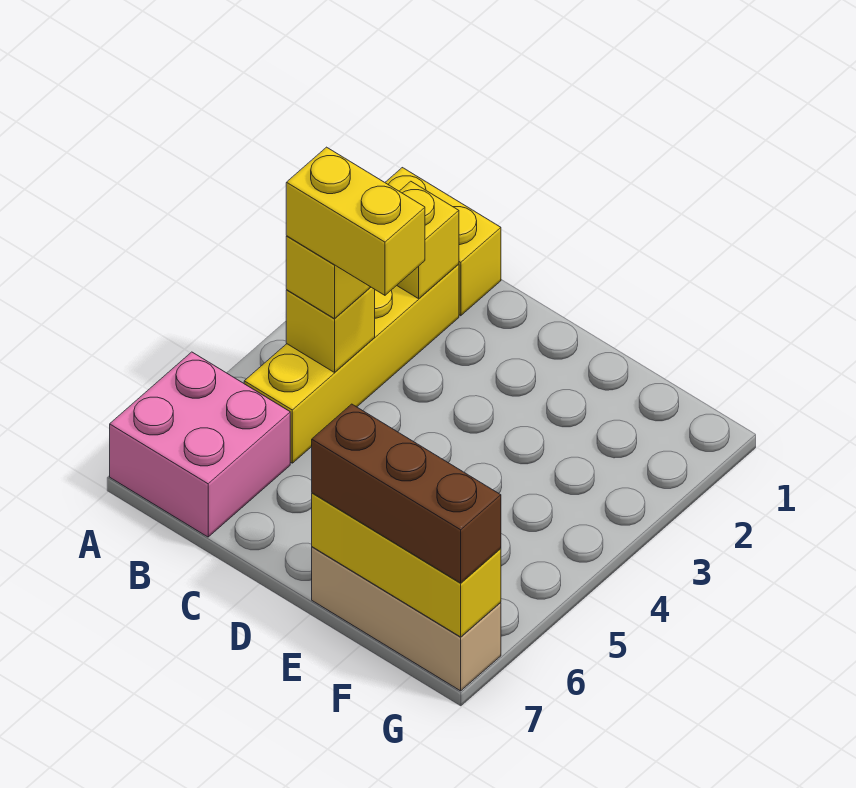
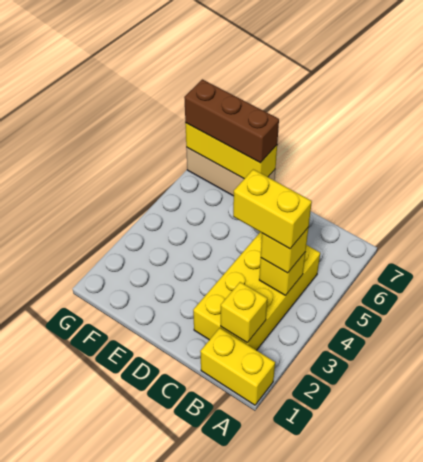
pink 2x2 brick [110,352,290,537] -> none
yellow 1x4 brick [244,264,459,463] -> yellow 2x4 brick [193,232,320,350]

